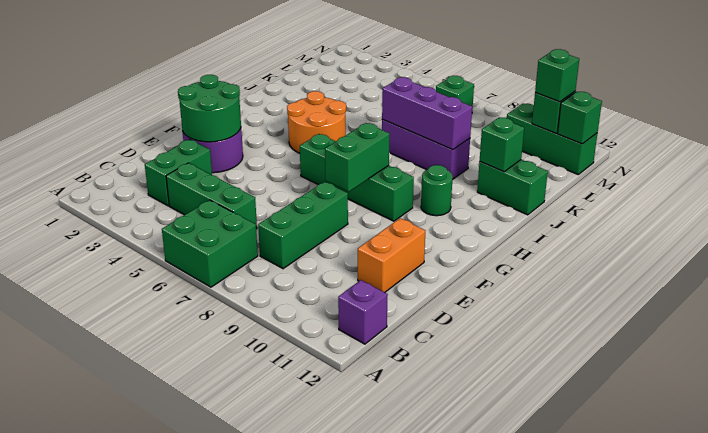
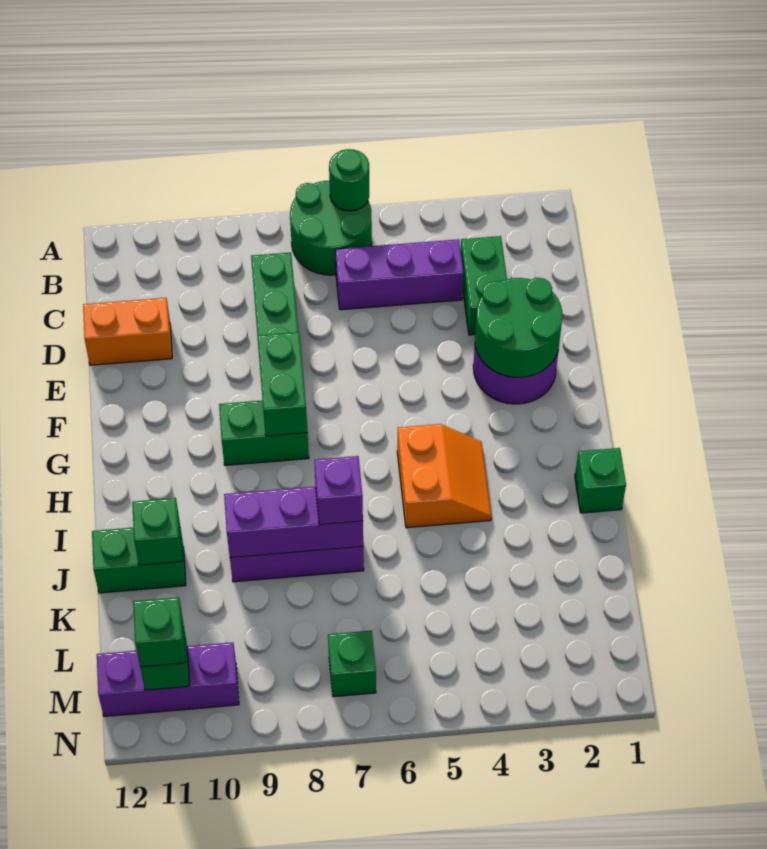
green 2x2 brick [162,200,258,287] -> green 2x2 round brick [290,181,372,275]
purple 1x1 brick [338,280,388,344] -> purple 1x1 brick moved to [314,456,363,525]
green 1x3 brick [166,163,257,229] -> purple 1x3 brick [335,239,464,310]
orange 1x2 brick [358,218,425,292] -> orange 1x2 brick turned to [83,298,172,365]
green 1x4 brick [300,134,414,221] -> green 1x2 brick [219,400,309,465]
orange 2x2 round brick [287,91,346,153] -> orange 2x2 slope [397,424,491,528]
green 1x1 round brick [421,165,453,216] -> green 1x1 round brick moved to [329,149,369,211]
green 1x3 brick [507,103,598,174] -> purple 1x3 brick [97,642,239,717]
green 1x1 brick [558,92,602,144] -> green 1x1 brick moved to [575,448,626,513]

